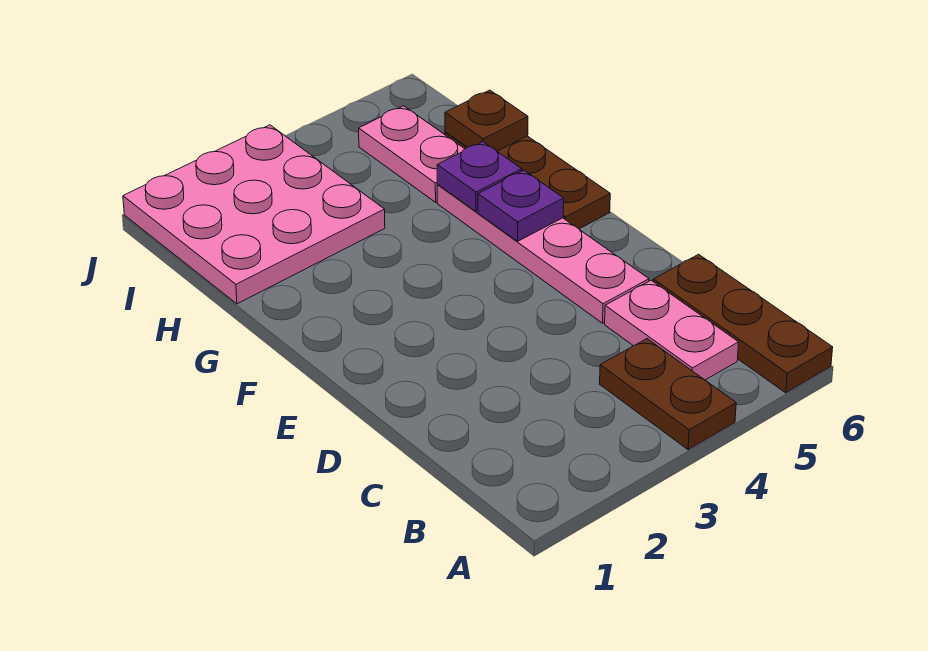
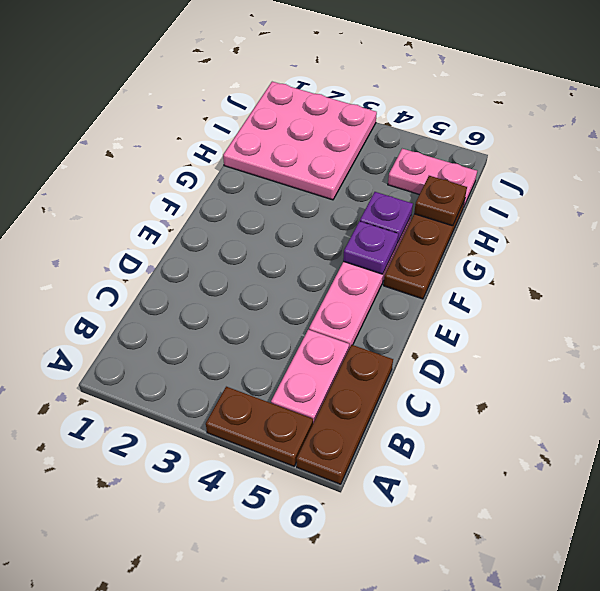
brown 1x2 plate [600,339,736,450] -> brown 1x2 plate turned to [206,387,313,466]
pink 1x2 plate [359,106,464,202] -> pink 1x2 plate turned to [388,149,477,208]

